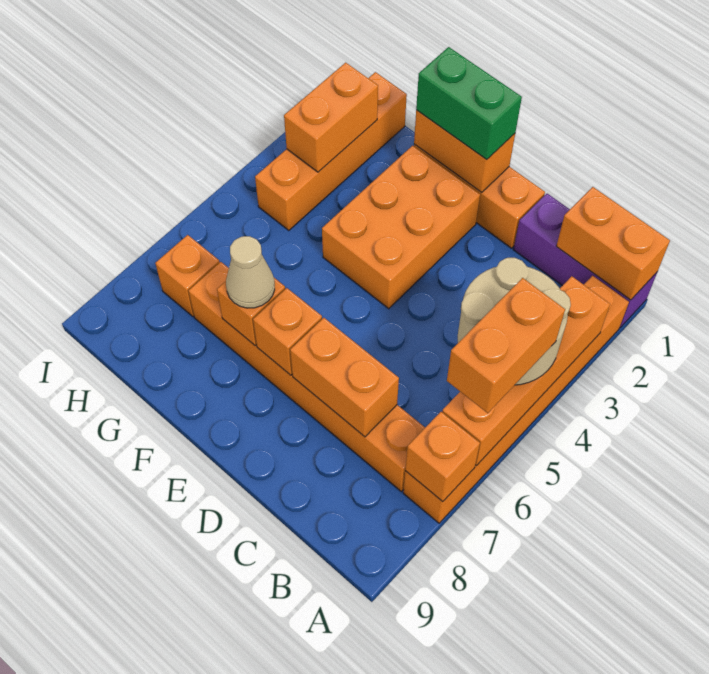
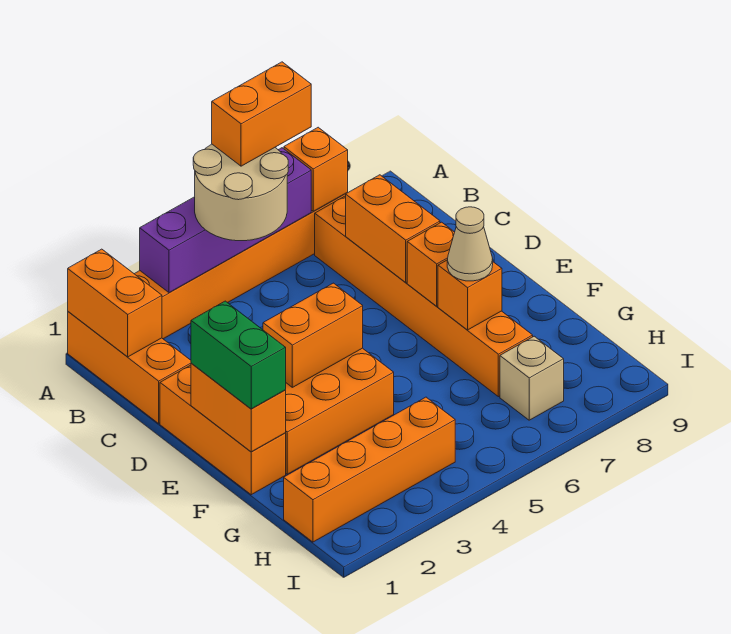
purple 1x3 brick [513,194,657,328] -> orange 1x3 brick [68,312,191,423]
orange 1x4 brick [442,276,610,465] -> purple 1x4 brick [140,148,311,293]
orange 1x2 brick [284,63,378,172] -> orange 1x2 brick moved to [263,283,363,387]
orange 1x1 brick [155,235,220,317] -> tan 1x1 brick [500,336,564,420]

